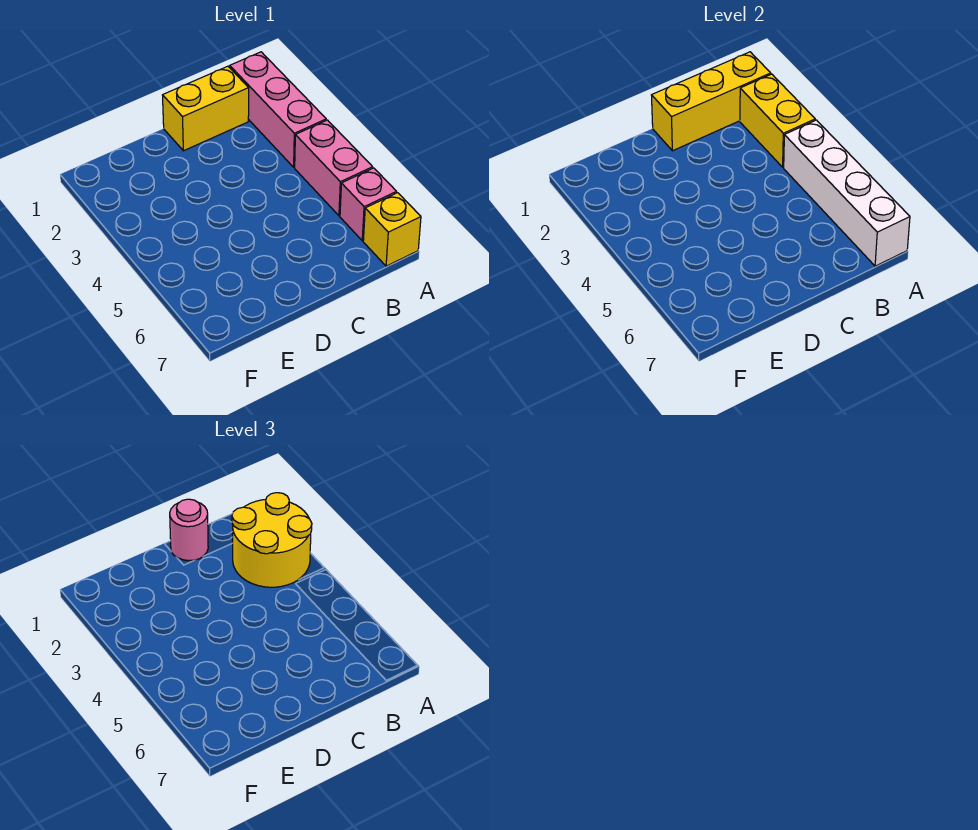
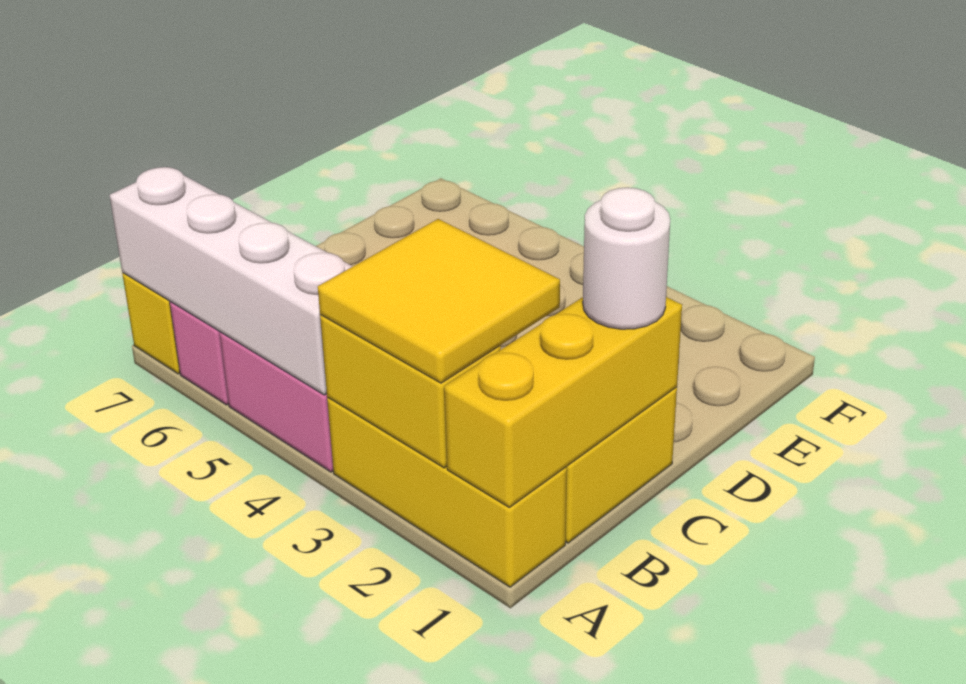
pink 1x3 brick [230,52,326,167] -> yellow 1x3 brick [327,397,567,587]
yellow 2x2 round brick [232,493,312,587] -> yellow 2x2 tile [318,219,560,383]
pink 1x1 round brick [170,499,208,561] -> white 1x1 round brick [583,187,670,329]

